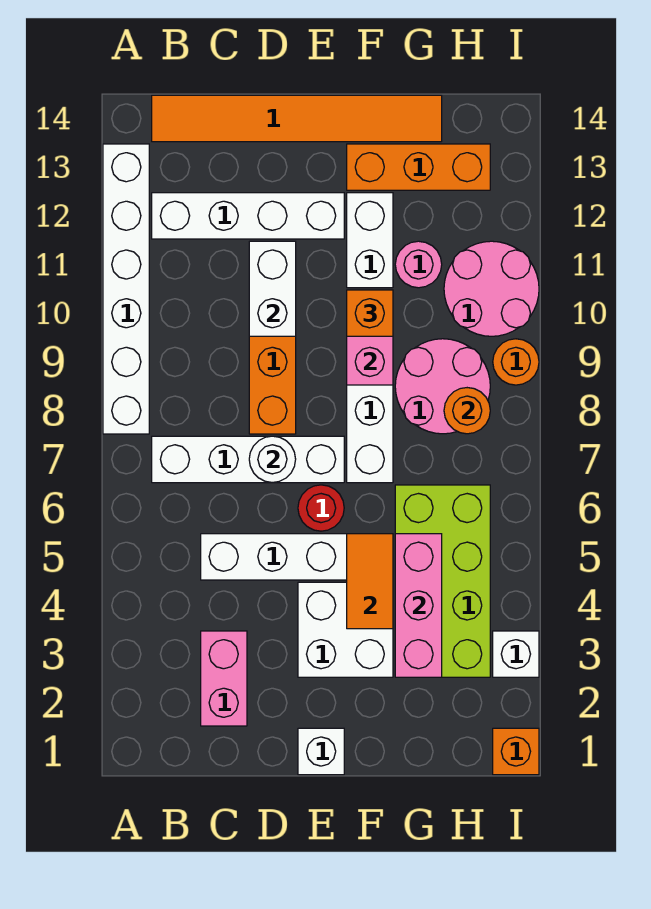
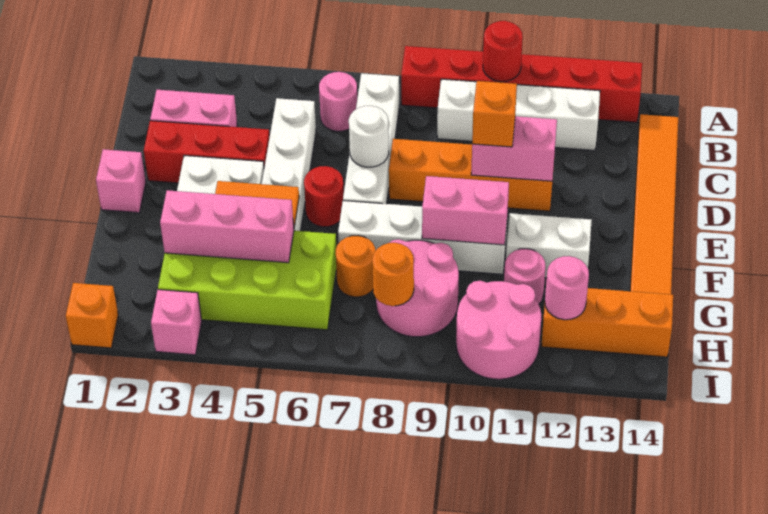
white 1x6 brick [103,144,149,434] -> red 1x6 brick [401,46,642,122]
none -> red 1x1 round brick [483,21,523,82]
none -> pink 1x1 round brick [319,72,357,131]
white 1x4 brick [152,193,344,239] -> white 1x4 brick turned to [437,79,600,150]
none -> red 1x3 brick [144,121,270,183]
white 1x2 brick [249,241,296,336] -> pink 1x2 brick [471,116,557,181]
white 1x1 brick [298,728,344,775] -> pink 1x1 brick [96,149,146,213]
orange 1x1 brick [347,290,393,336] -> orange 1x1 brick moved to [472,81,517,147]
orange 1x3 brick [347,144,490,190] -> orange 1x3 brick turned to [541,288,673,357]
none -> pink 1x1 round brick [545,256,589,320]
white 1x1 brick [493,631,539,677] -> pink 1x1 brick [151,290,202,355]
orange 1x1 round brick [493,339,539,385] -> orange 1x1 round brick moved to [336,236,376,297]

